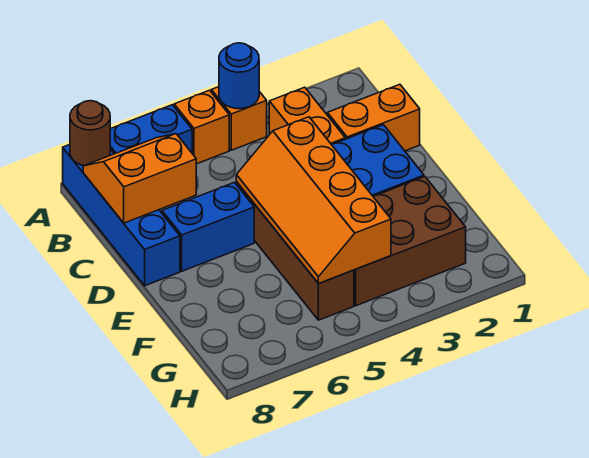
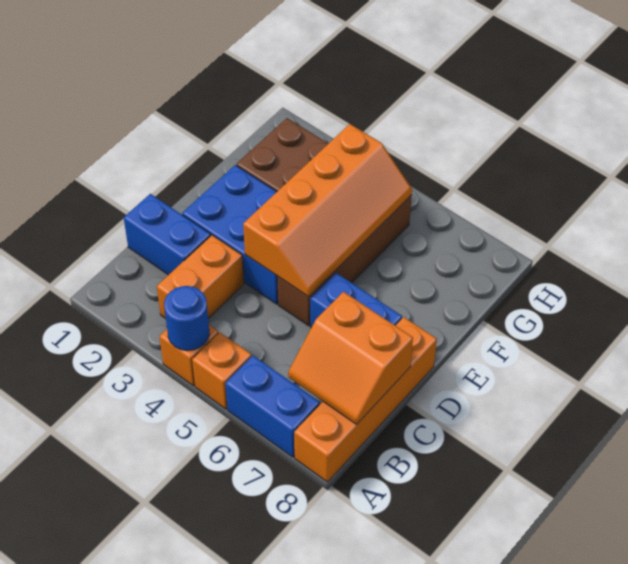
blue 1x4 brick [63,145,180,286] -> orange 1x4 brick [294,317,437,482]
brown 1x1 round brick [70,101,110,166] -> none
orange 1x2 brick [327,84,420,151] -> blue 1x2 brick [124,194,211,275]

